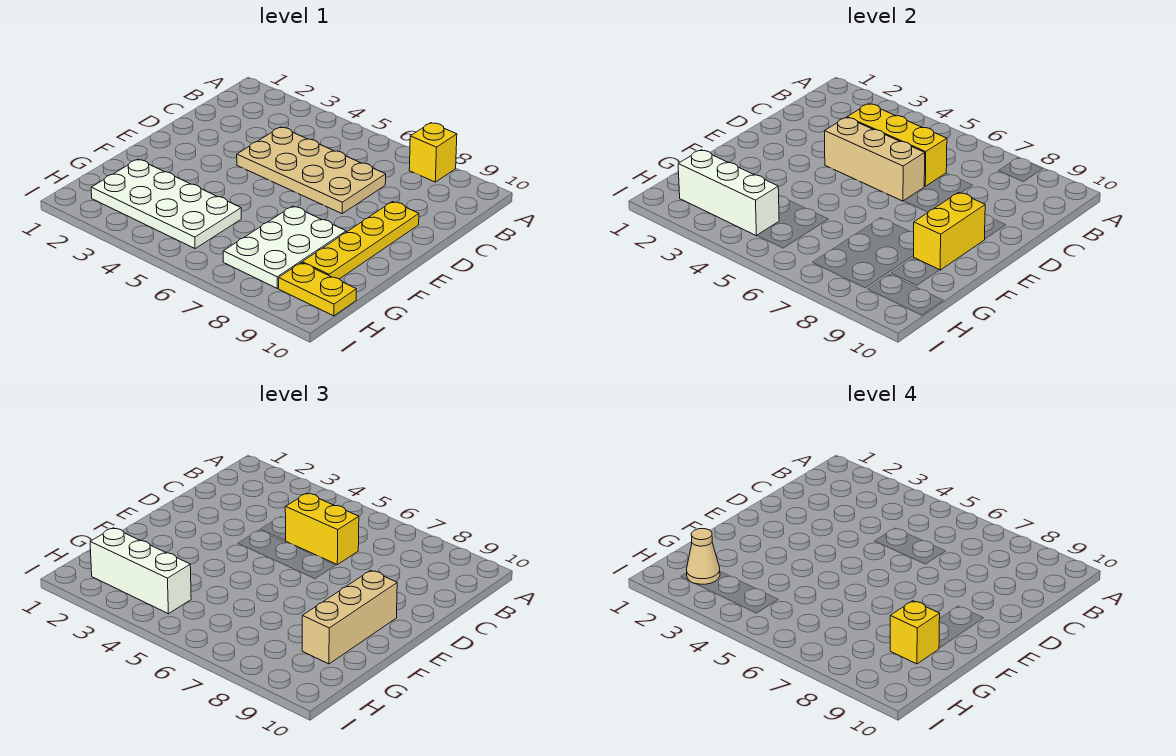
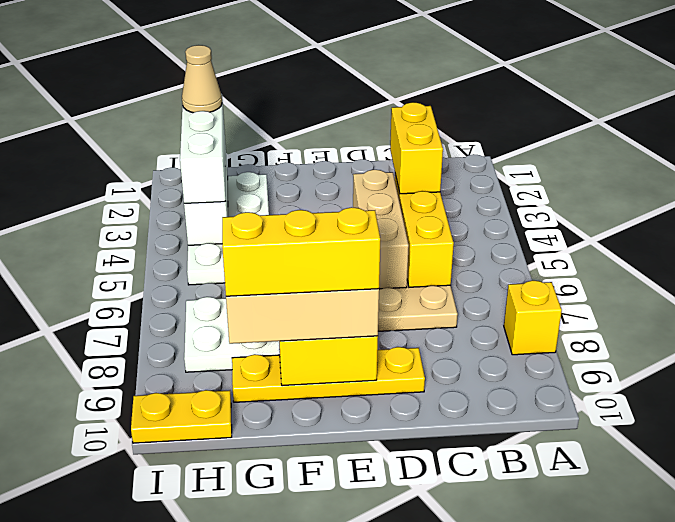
yellow 1x2 brick [285,493,359,565] -> yellow 1x2 brick moved to [390,102,443,194]
yellow 1x1 brick [890,601,940,664] -> yellow 1x3 brick [222,207,380,296]
yellow 1x2 plate [279,263,356,316] -> yellow 1x2 plate turned to [131,390,232,443]

